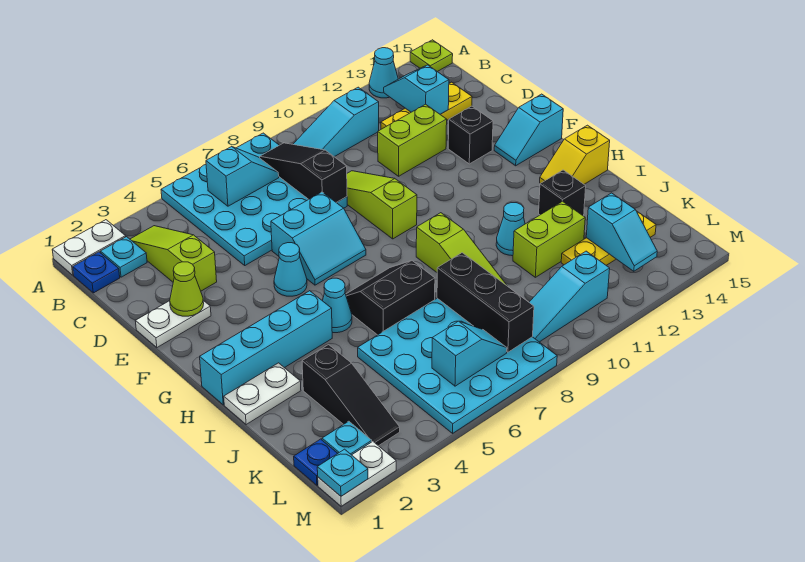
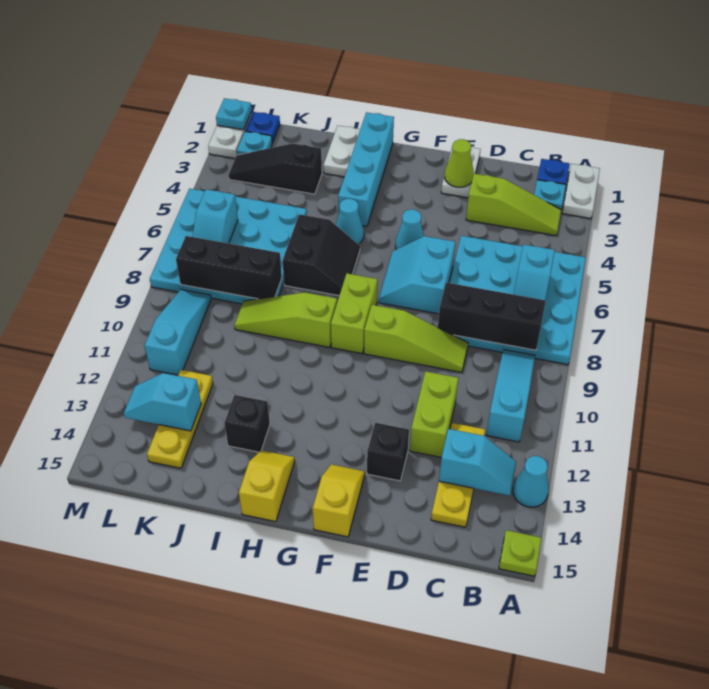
black 1x3 slope [260,143,347,203] -> black 1x3 brick [438,283,546,350]
cyan 1x2 slope [494,94,563,166] -> yellow 1x2 slope [313,464,365,537]
cyan 1x1 cone [496,203,525,256] -> none
lime 1x2 brick [513,201,585,277] -> lime 1x2 brick moved to [331,273,377,354]

